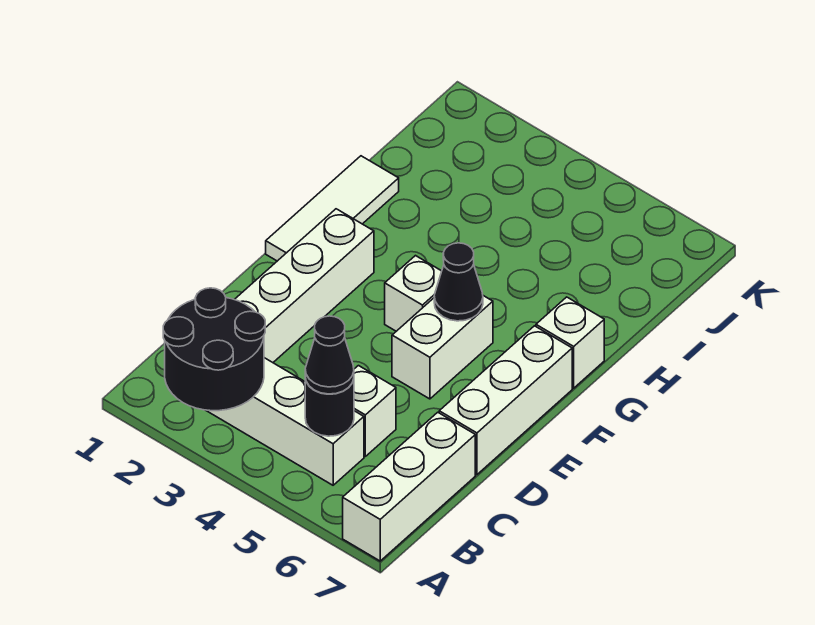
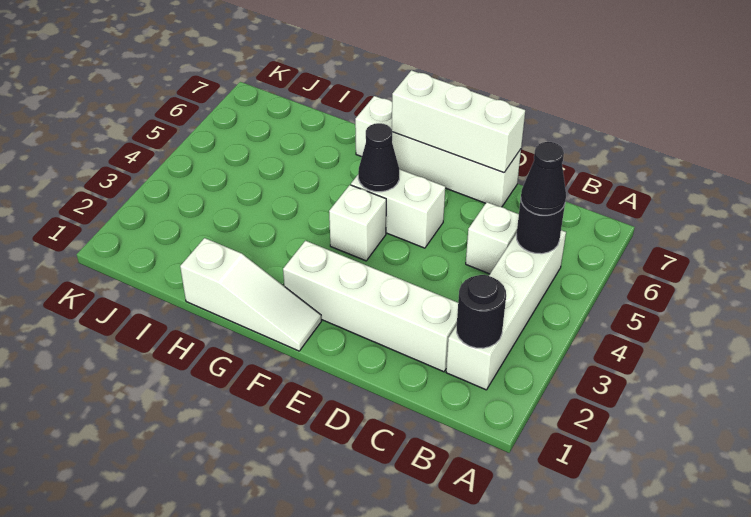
black 2x2 round brick [163,288,265,411] -> black 1x1 round brick [457,275,506,348]
white 1x3 brick [343,412,475,561] -> white 1x3 brick moved to [392,70,525,173]
white 1x3 tile [266,156,399,261] -> white 1x3 slope [180,238,321,351]

